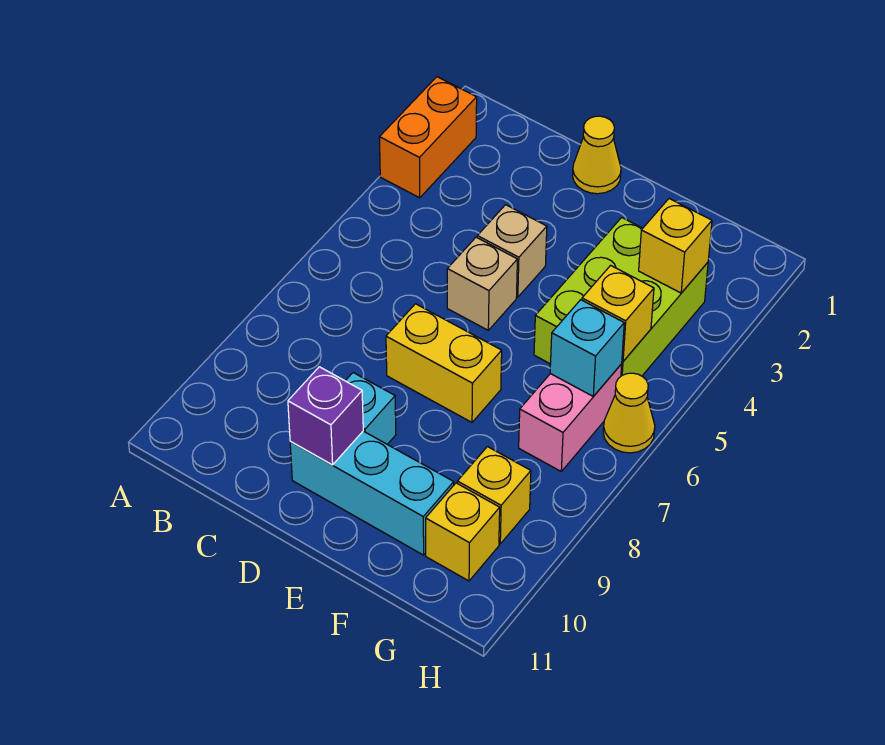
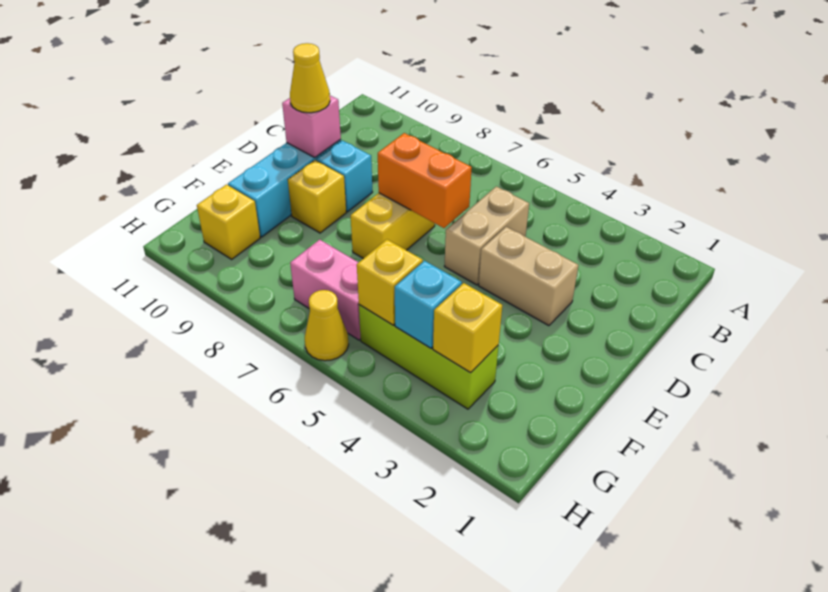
orange 1x2 brick [379,77,477,198] -> orange 1x2 brick moved to [378,133,472,228]
yellow 1x1 cone [572,116,621,194] -> yellow 1x1 cone moved to [290,43,330,113]
tan 1x1 brick [477,205,547,297] -> tan 1x2 brick [479,227,578,326]
tan 1x1 brick [447,237,517,330] -> tan 1x2 brick [444,186,529,285]
purple 1x1 brick [288,367,363,465] -> pink 1x1 brick [282,96,341,158]
lime 2x3 brick [534,217,708,376] -> lime 1x3 brick [359,305,499,409]
cyan 1x1 brick [550,300,624,396] -> cyan 1x1 brick moved to [395,261,462,348]
yellow 1x1 brick [457,447,531,544] -> yellow 1x1 brick moved to [288,160,346,233]

